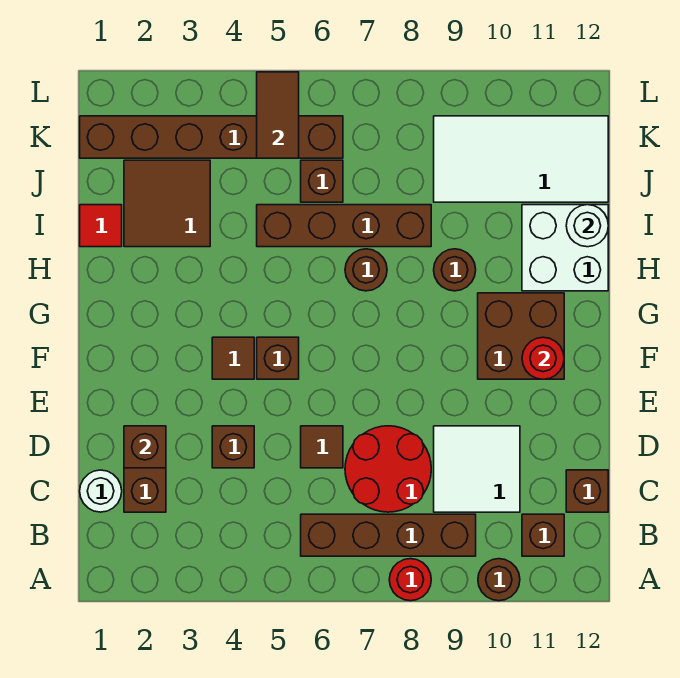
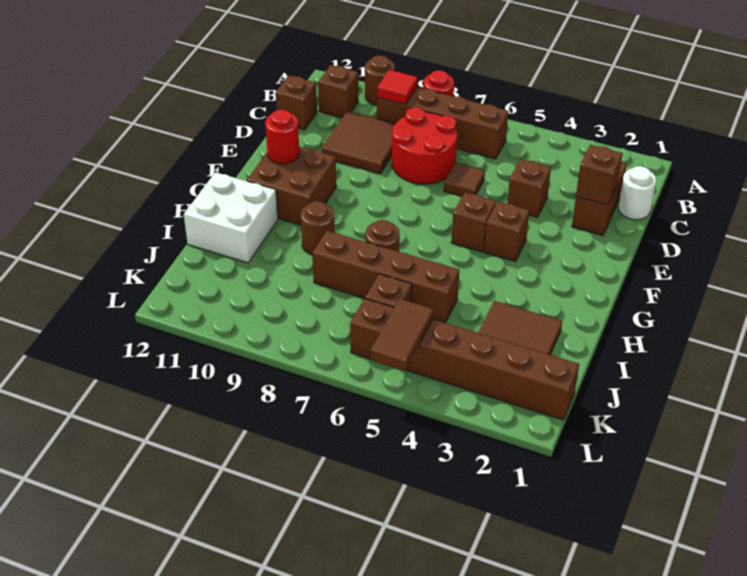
white 2x2 tile [434,426,520,512] -> brown 2x2 tile [322,111,395,174]
brown 1x1 tile [212,337,254,379] -> brown 1x1 brick [484,201,529,261]
red 1x1 tile [80,205,122,247] -> red 1x1 tile moved to [377,70,417,105]
white 1x1 round brick [566,205,608,247] -> none
white 2x4 tile [434,116,608,202] -> none

